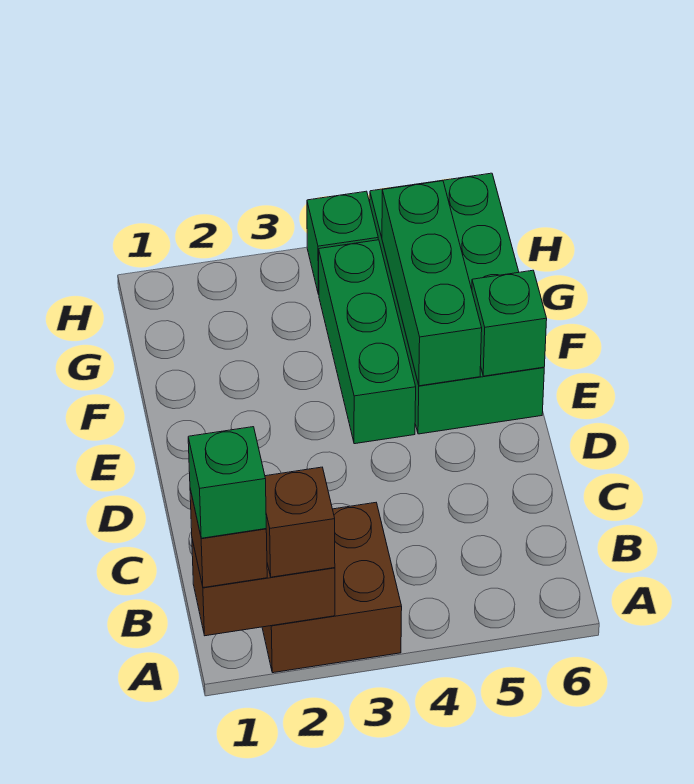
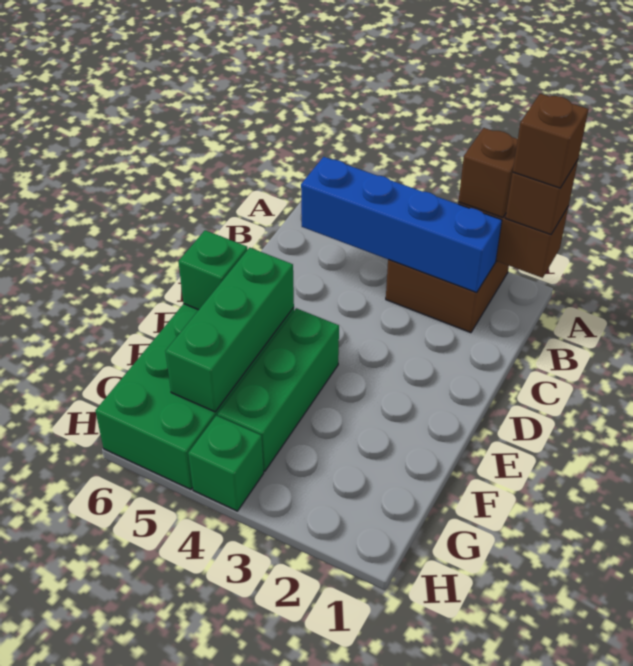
green 1x1 brick [188,427,266,538] -> brown 1x1 brick [513,94,588,188]
none -> blue 1x4 brick [301,157,502,293]

